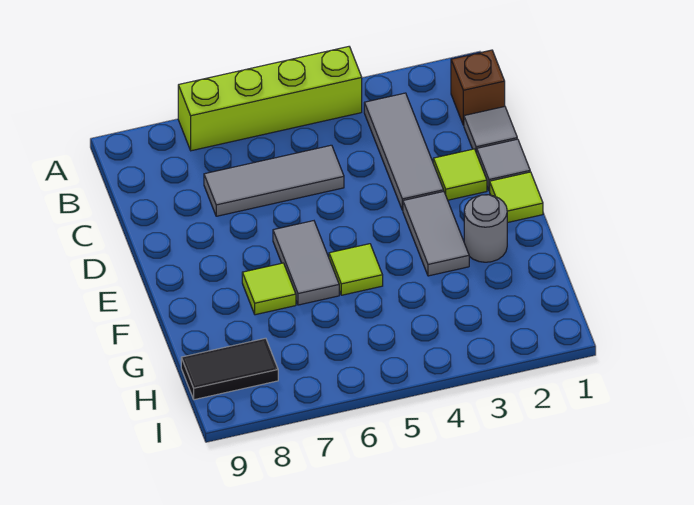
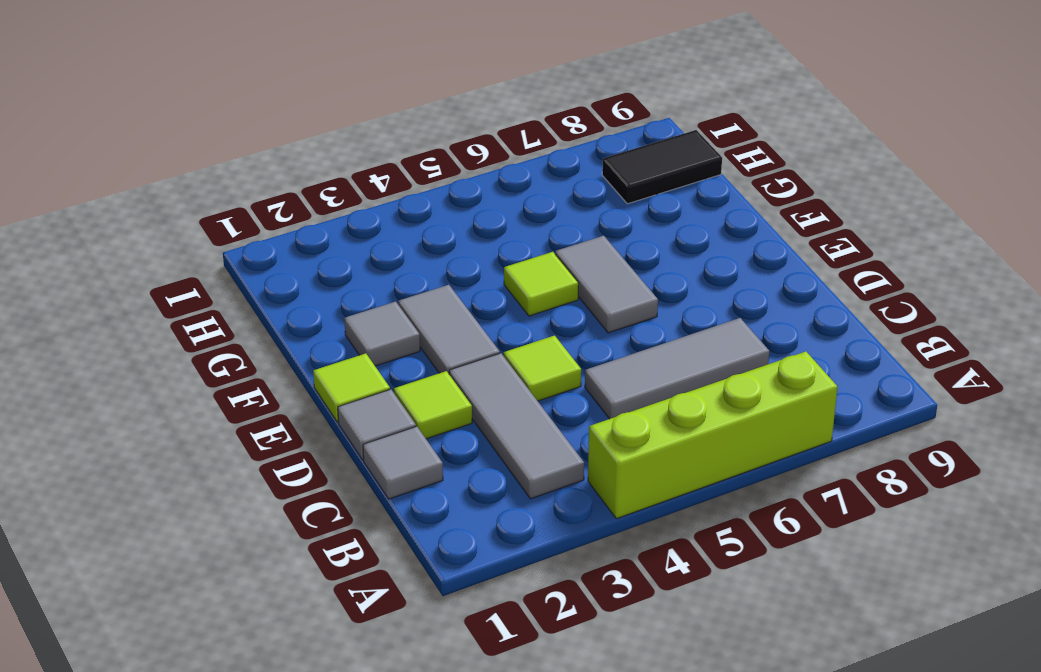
brown 1x1 brick [451,50,505,125] -> none
grey 1x1 round brick [464,195,507,262] -> grey 1x1 tile [344,301,420,366]
lime 1x1 tile [242,263,296,315] -> lime 1x1 tile moved to [504,336,581,401]

